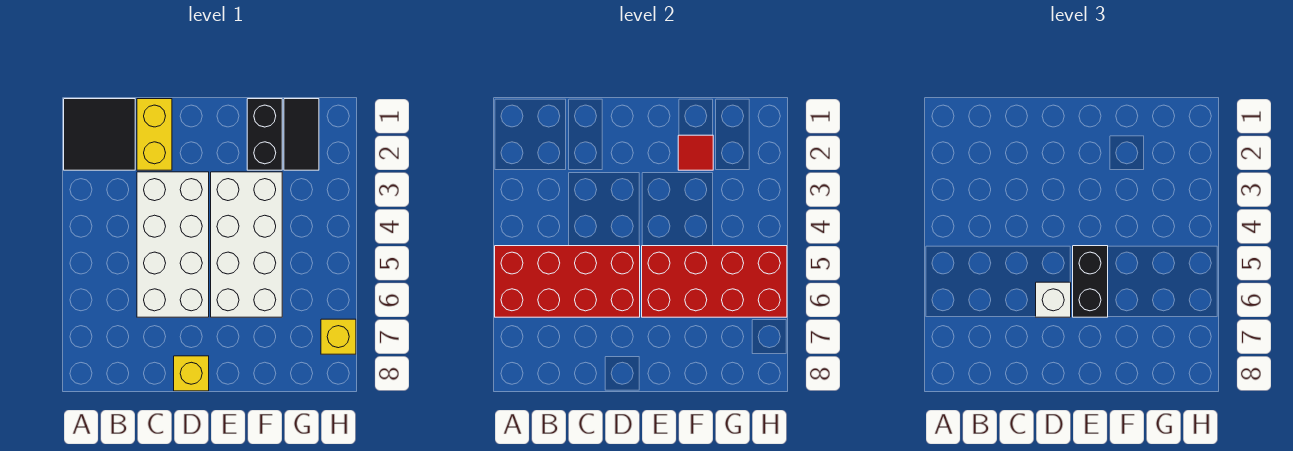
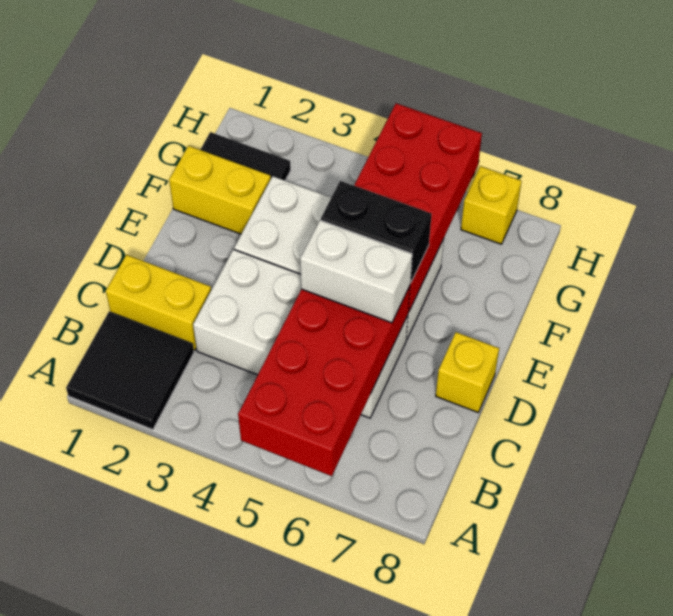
white 1x1 brick [1036,282,1071,317] -> white 1x2 brick [300,220,412,323]
black 1x2 brick [247,99,282,170] -> yellow 1x2 brick [169,146,271,234]
red 1x1 tile [678,135,713,170] -> none

